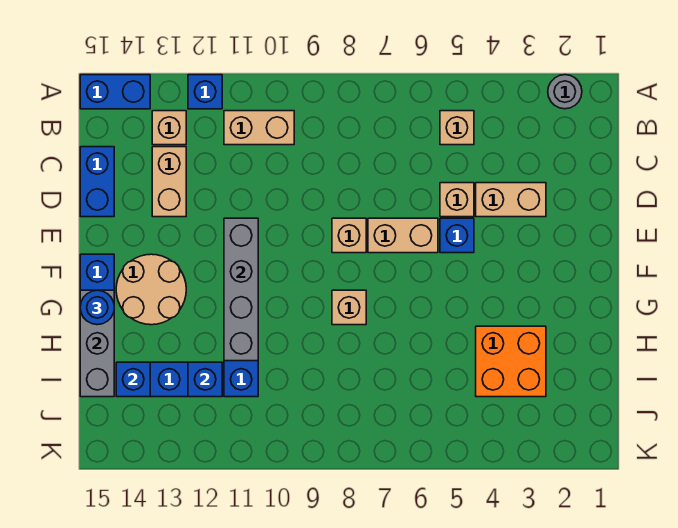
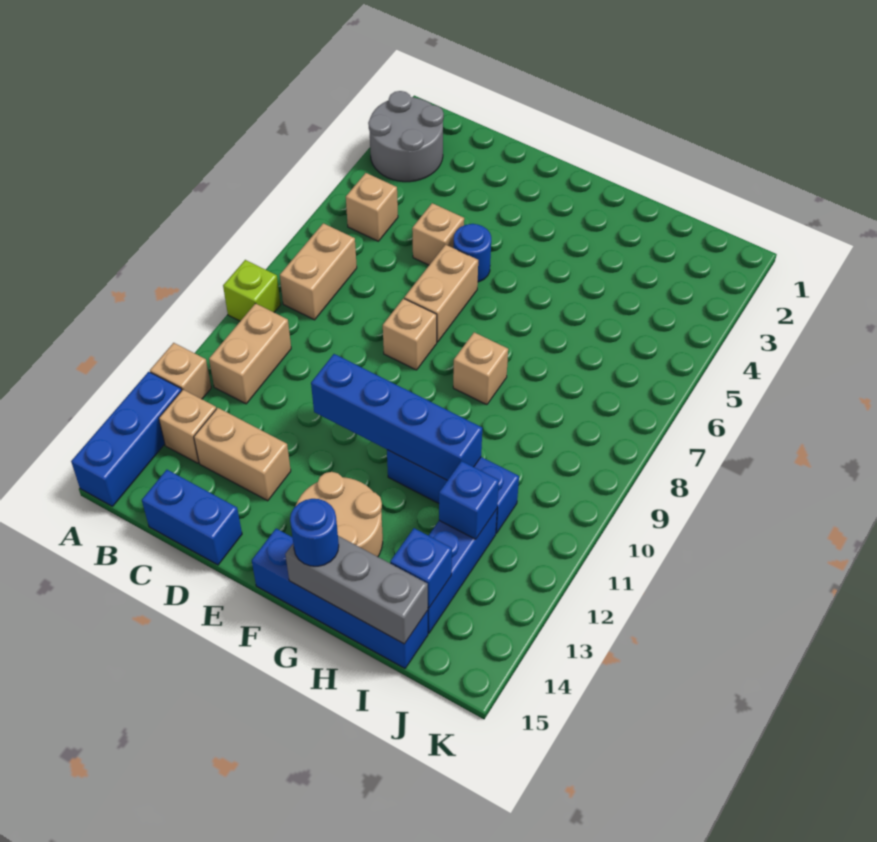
grey 1x1 round brick [548,75,582,109] -> grey 2x2 round brick [368,91,444,182]
none -> lime 1x1 brick [223,260,281,321]
blue 1x1 brick [188,75,222,109] -> tan 1x1 brick [150,343,211,399]
blue 1x2 brick [80,75,150,109] -> blue 1x3 brick [71,372,182,506]
tan 1x2 brick [476,183,546,217] -> tan 1x2 brick moved to [280,223,357,320]
blue 1x1 brick [440,218,474,253] -> blue 1x1 round brick [454,224,491,282]
grey 1x4 brick [224,218,258,361] -> blue 1x4 brick [311,354,482,480]
orange 2x2 brick [476,326,546,397] -> none

